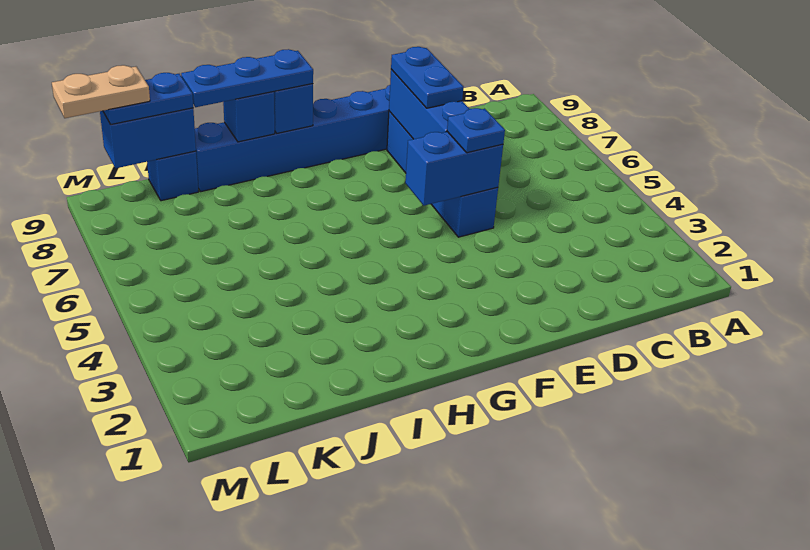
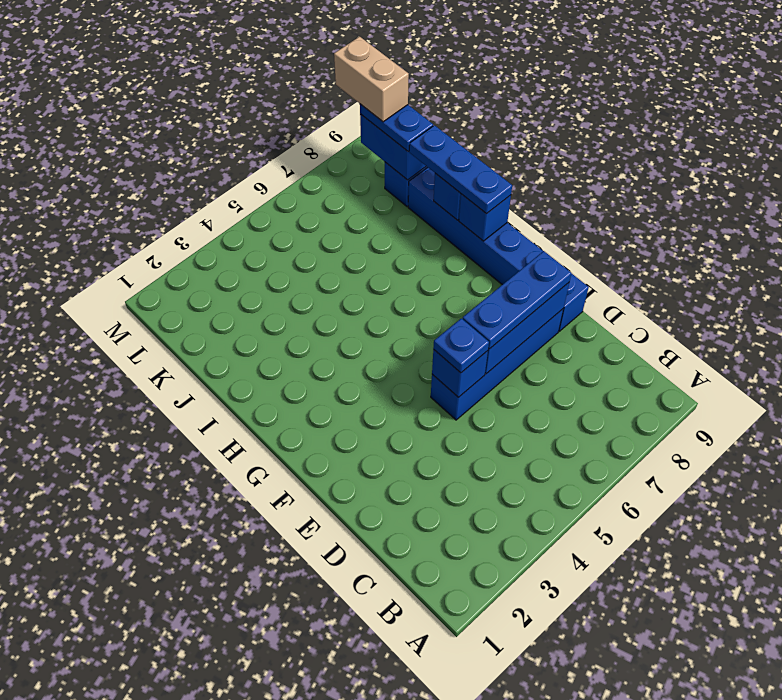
blue 1x2 brick [405,132,503,206] -> blue 1x1 brick [432,350,488,397]
blue 1x2 plate [391,47,463,108] -> blue 1x3 plate [463,251,571,349]
tan 1x2 plate [52,65,150,118] -> tan 1x2 brick [334,37,409,122]

